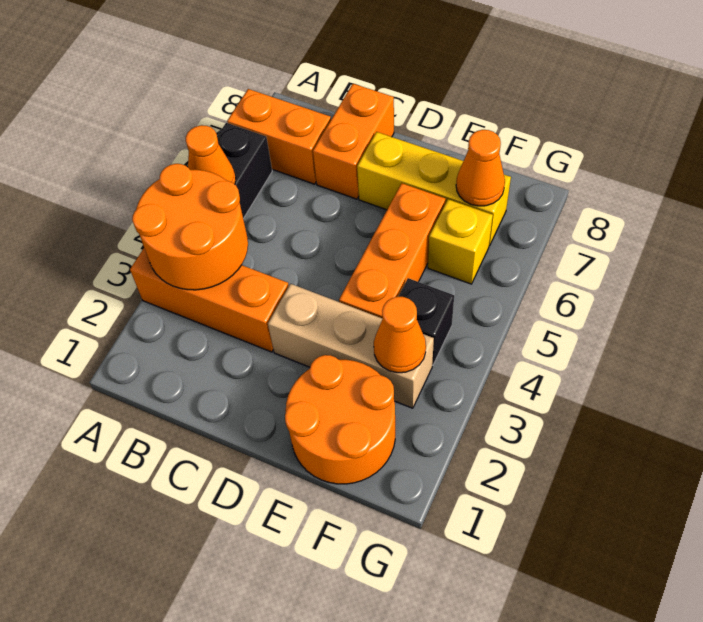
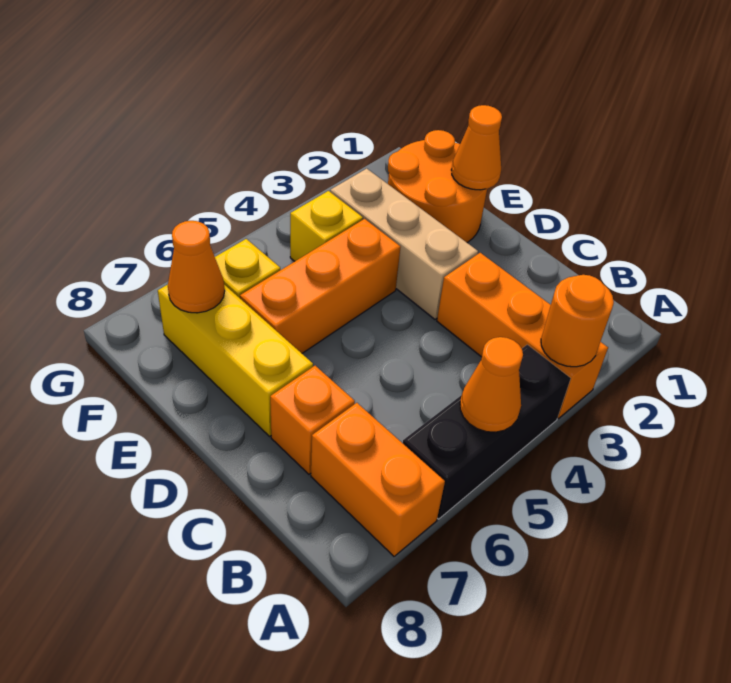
orange 2x2 round brick [132,164,248,290] -> orange 1x1 round brick [541,275,614,367]
orange 1x2 brick [313,84,394,199] -> orange 1x1 brick [270,366,355,474]
orange 1x1 cone [374,297,426,373] -> orange 1x1 cone moved to [451,105,502,190]
black 1x1 brick [398,278,454,365] -> yellow 1x1 brick [290,191,363,261]

